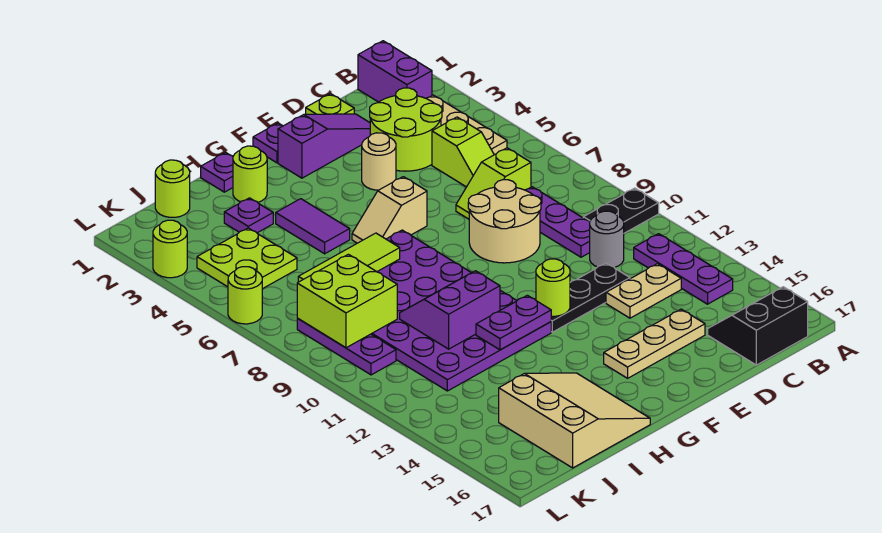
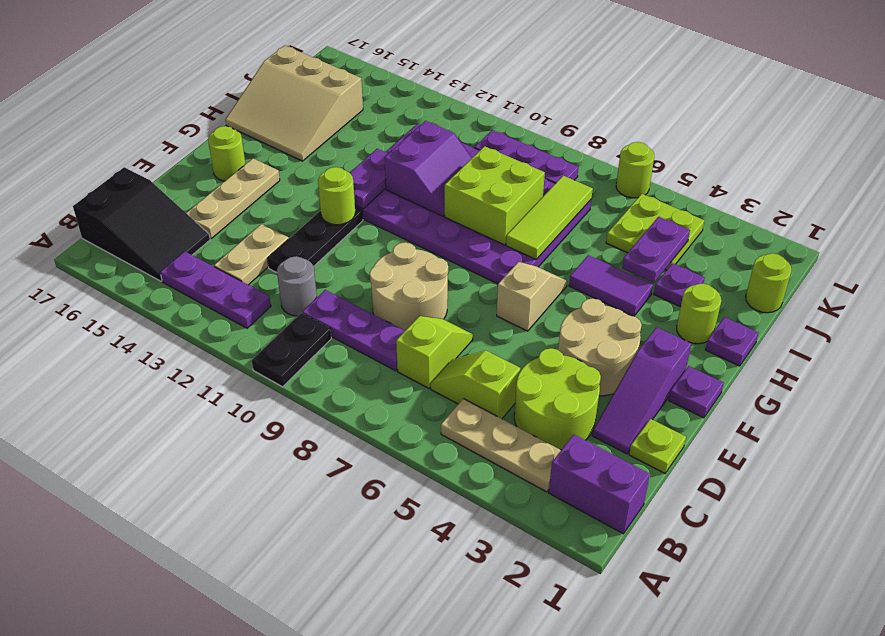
black 2x2 slope [708,287,808,365] -> black 2x3 slope [73,167,210,281]
tan 1x1 round brick [362,133,396,190] -> tan 2x2 round brick [558,298,642,396]
none -> purple 1x2 plate [622,217,690,283]
lime 2x2 brick [297,254,397,348] -> lime 2x2 brick moved to [445,146,545,245]
lime 1x1 round brick [153,220,187,278] -> lime 1x1 round brick moved to [208,126,245,181]

